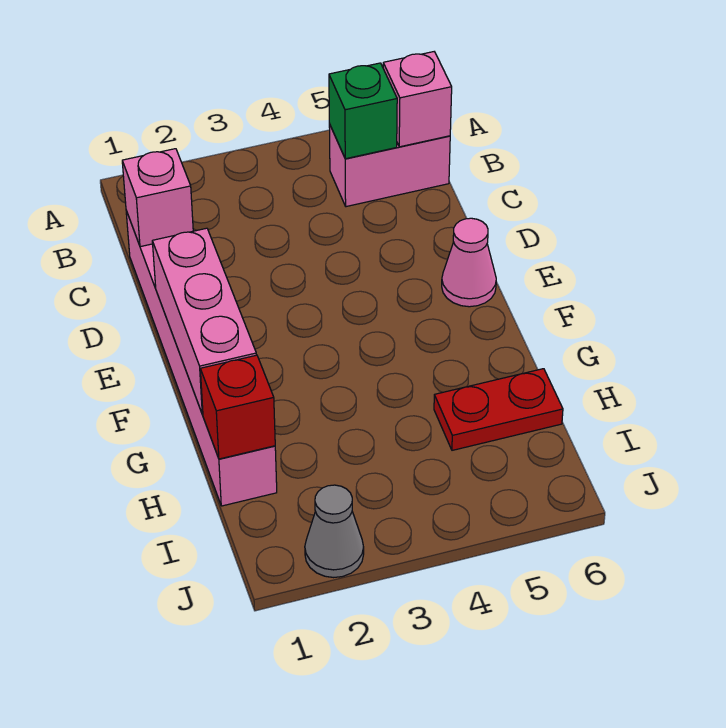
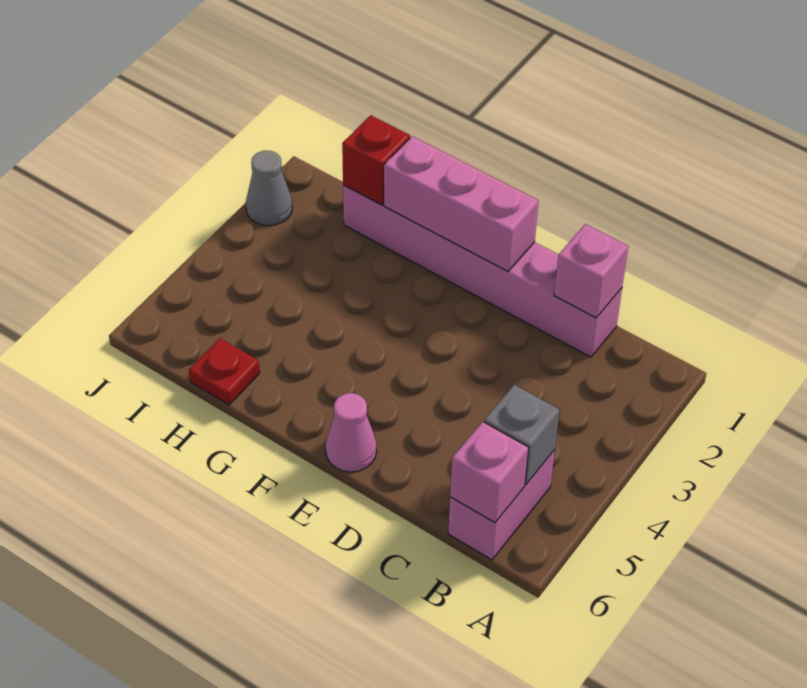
green 1x1 brick [329,63,397,159] -> grey 1x1 brick [484,385,559,484]
red 1x2 plate [434,369,563,450] -> red 1x1 plate [189,338,260,405]

